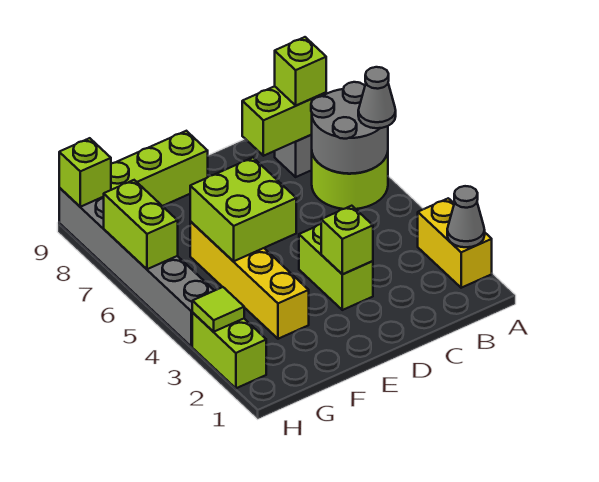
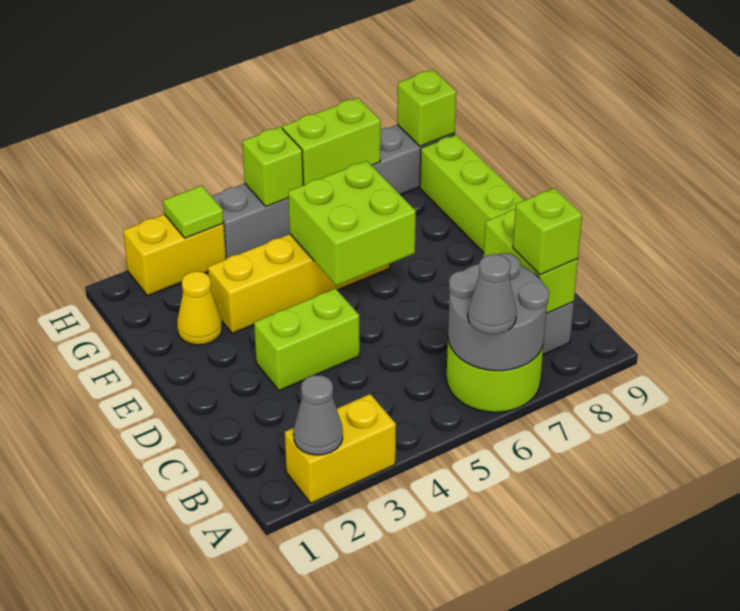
lime 1x1 brick [321,206,373,274] -> lime 1x1 brick moved to [242,127,303,206]
none -> yellow 1x1 cone [177,271,222,345]
lime 1x2 brick [192,313,266,388] -> yellow 1x2 brick [123,214,226,296]

